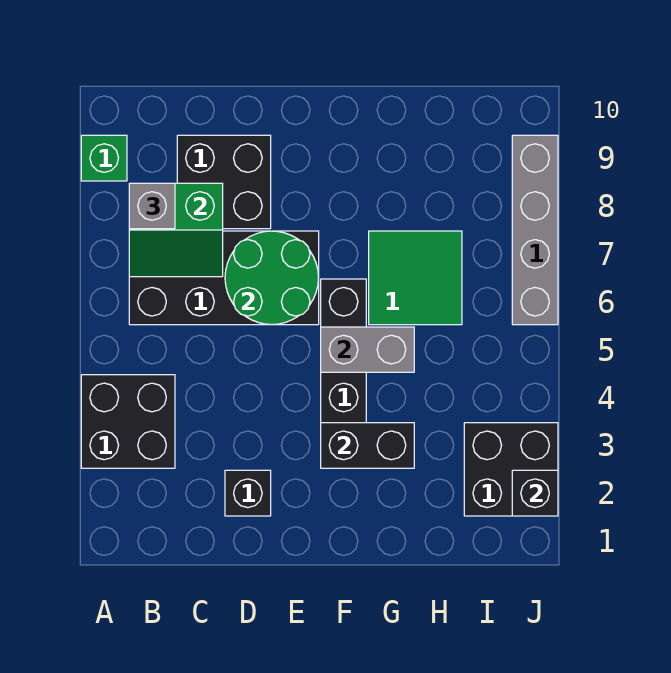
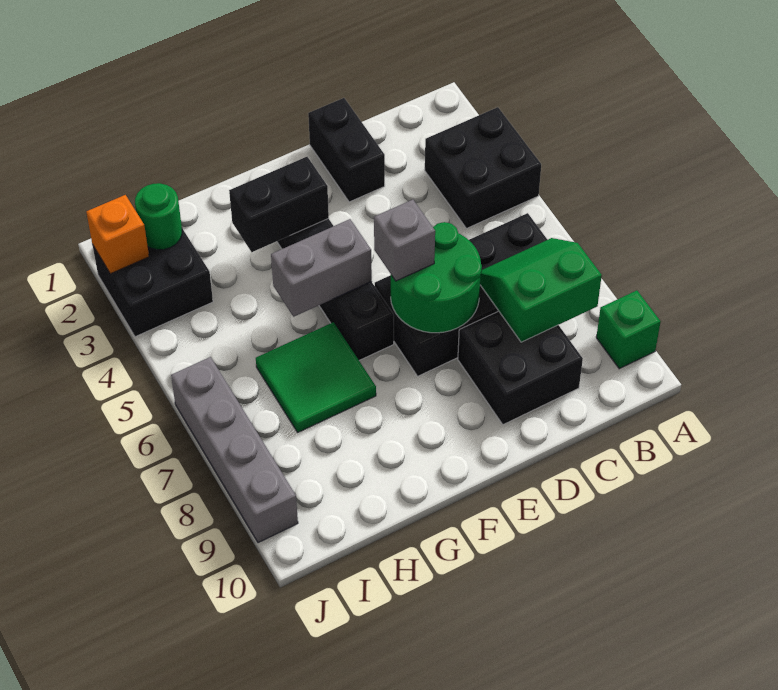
grey 1x1 brick [129,183,175,229] -> grey 1x1 brick moved to [374,200,435,281]
black 1x1 brick [225,470,271,516] -> black 1x2 brick [308,98,385,202]
none -> green 1x1 round brick [135,183,182,250]
black 1x1 brick [512,470,558,516] -> orange 1x1 brick [86,195,149,274]

